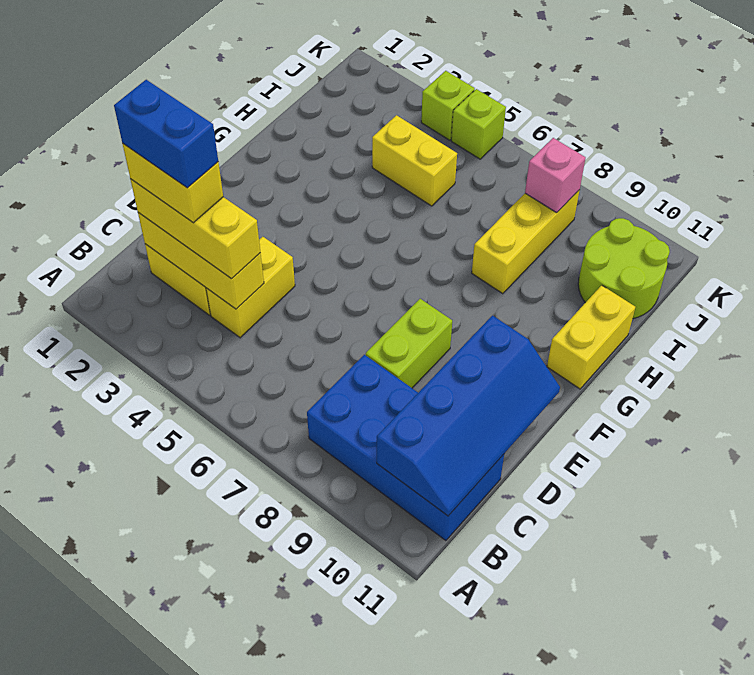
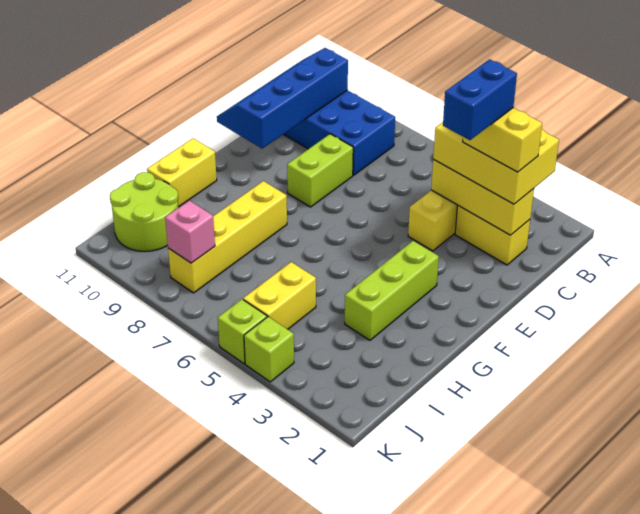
yellow 1x3 brick [130,179,260,279] -> yellow 2x3 brick [433,122,559,204]
blue 1x2 brick [114,80,218,188] -> blue 1x2 brick turned to [443,59,517,140]
none -> lime 1x3 brick [345,241,439,340]
yellow 1x3 brick [472,190,580,294] -> yellow 1x4 brick [168,181,287,293]
yellow 1x2 brick [372,115,457,206] -> yellow 1x2 brick turned to [243,262,316,329]

